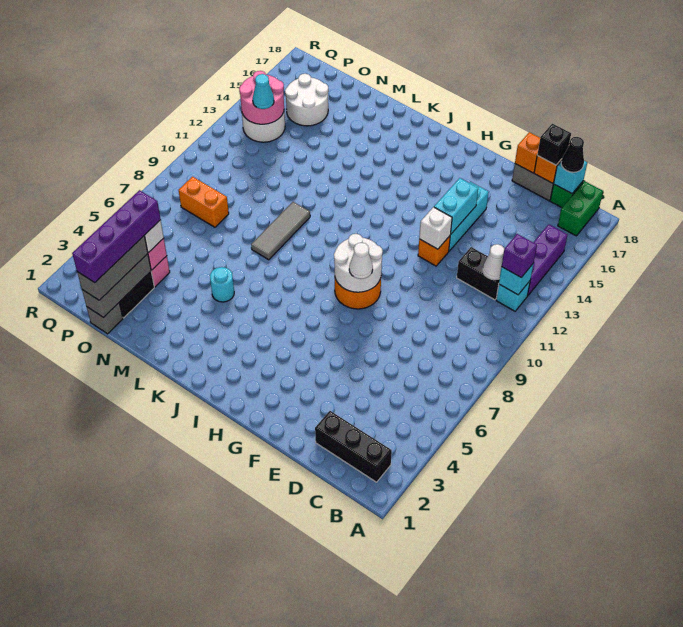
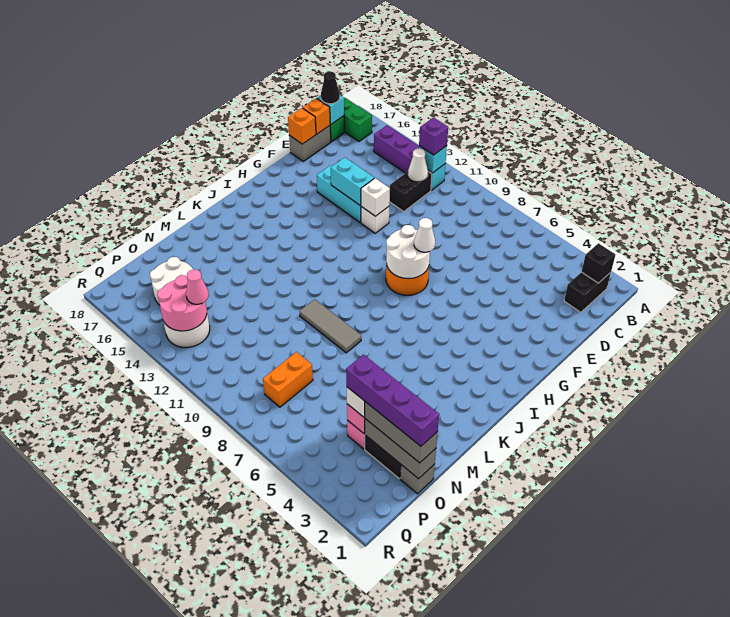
black 1x3 brick [315,411,392,482] -> black 1x2 brick [564,272,611,312]
black 1x1 brick [537,124,571,165] -> black 1x1 brick moved to [582,243,615,283]
orange 1x1 brick [418,236,450,266] -> white 1x1 brick [361,207,389,233]
cyan 1x1 round brick [210,267,234,302] -> none
cyan 1x1 cone [253,74,274,109] -> pink 1x1 cone [186,270,209,304]

